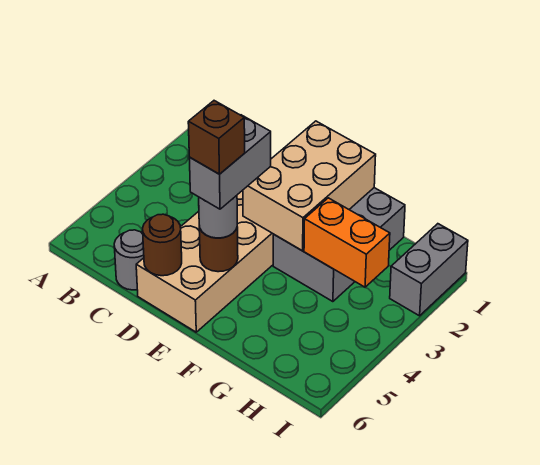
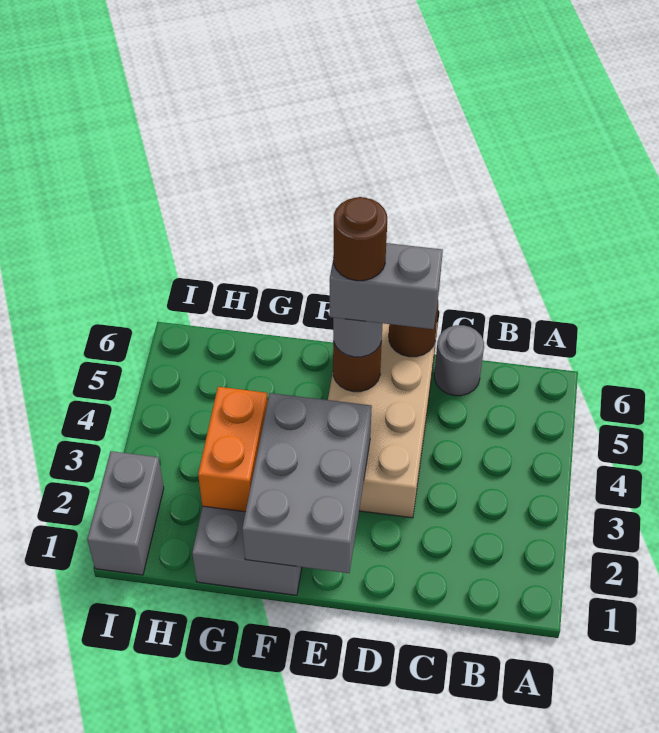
tan 2x3 brick [243,121,376,251] -> grey 2x3 brick [242,393,372,573]
grey 1x2 brick [189,115,271,209] -> grey 1x2 brick turned to [330,243,443,329]
brown 1x1 brick [188,101,245,174] -> brown 1x1 round brick [333,197,387,281]
orange 1x2 brick [304,198,390,287] -> orange 1x2 brick turned to [198,387,268,512]

